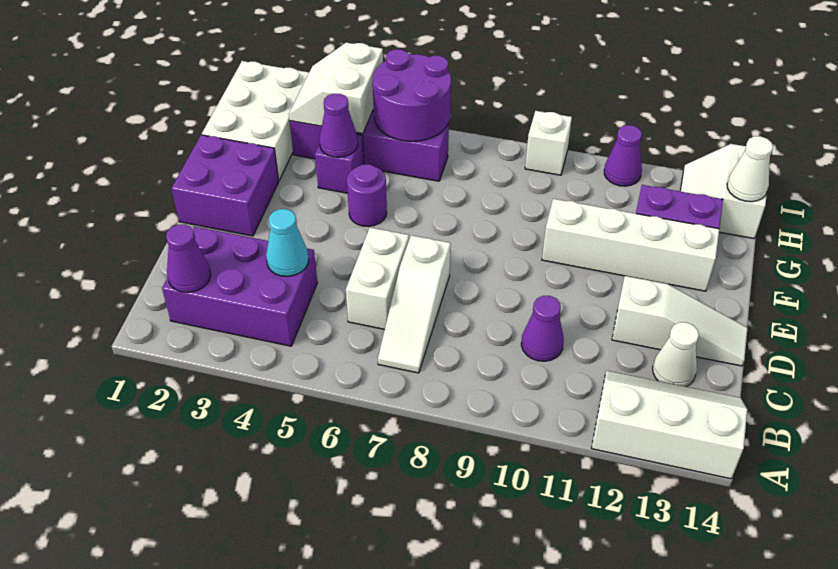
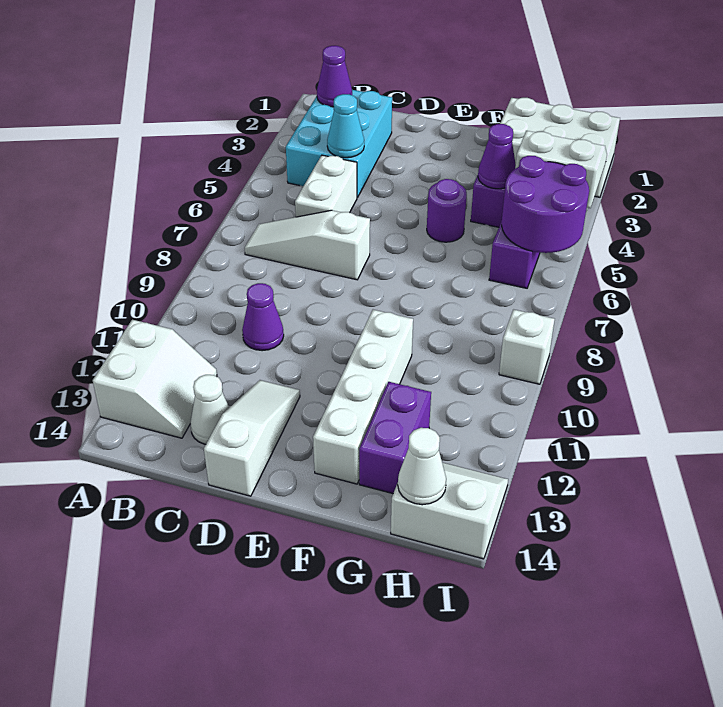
white 2x3 slope [591,371,747,479] -> white 2x2 slope [93,320,217,438]
purple 2x3 brick [162,227,317,346] -> cyan 2x3 brick [286,90,392,198]
white 1x2 brick [346,228,409,329] -> white 1x2 brick turned to [295,155,357,217]
white 1x3 slope [612,276,748,366] -> white 1x3 slope turned to [204,380,300,496]
purple 2x2 brick [171,135,279,236] -> none
purple 1x1 cone [604,125,642,186] -> none

